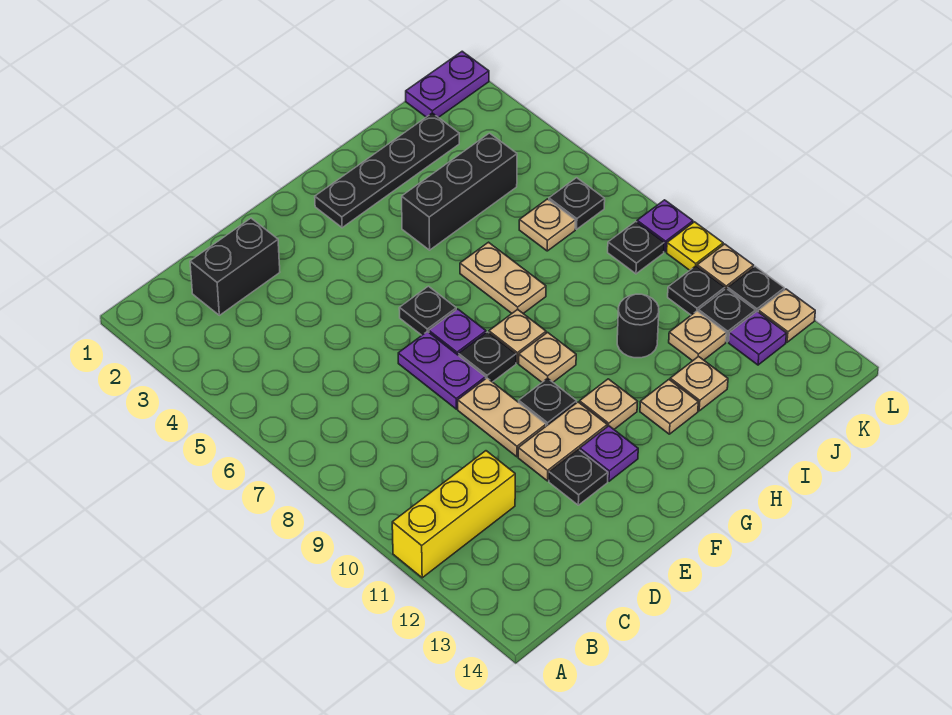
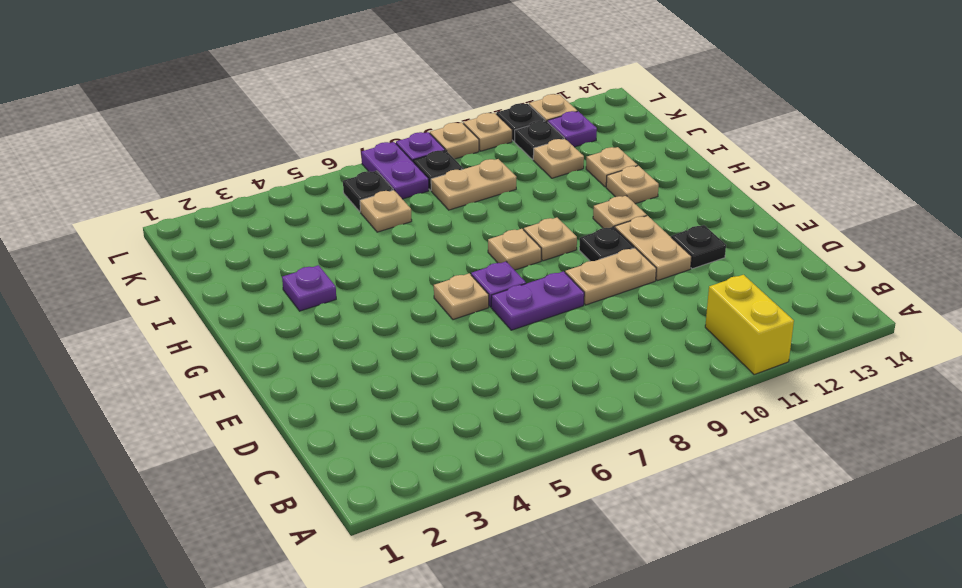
yellow 1x3 brick [392,451,515,578] -> yellow 1x2 brick [705,275,794,375]
black 1x2 brick [190,218,280,315] -> none
black 1x1 plate [399,286,456,335] -> tan 1x1 plate [434,273,489,320]
black 1x1 plate [459,332,516,382] -> none
purple 1x1 plate [580,426,638,481] -> purple 1x1 plate moved to [282,265,336,311]
black 1x4 plate [315,113,459,228] -> none
black 1x3 brick [402,133,517,250] -> none
tan 1x2 plate [460,242,546,313] -> tan 1x2 plate moved to [431,159,516,210]
black 1x1 round brick [617,294,659,358] -> none
purple 1x2 plate [406,51,489,118] -> purple 1x2 plate moved to [361,142,429,199]
black 1x1 plate [668,266,725,315] -> none
yellow 1x1 plate [667,222,723,270] -> tan 1x1 plate [430,122,479,159]

